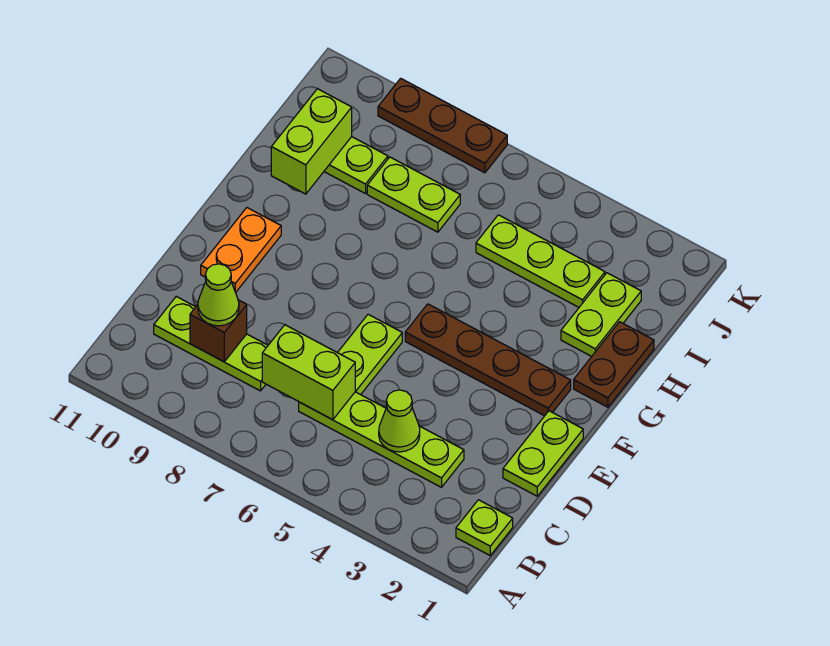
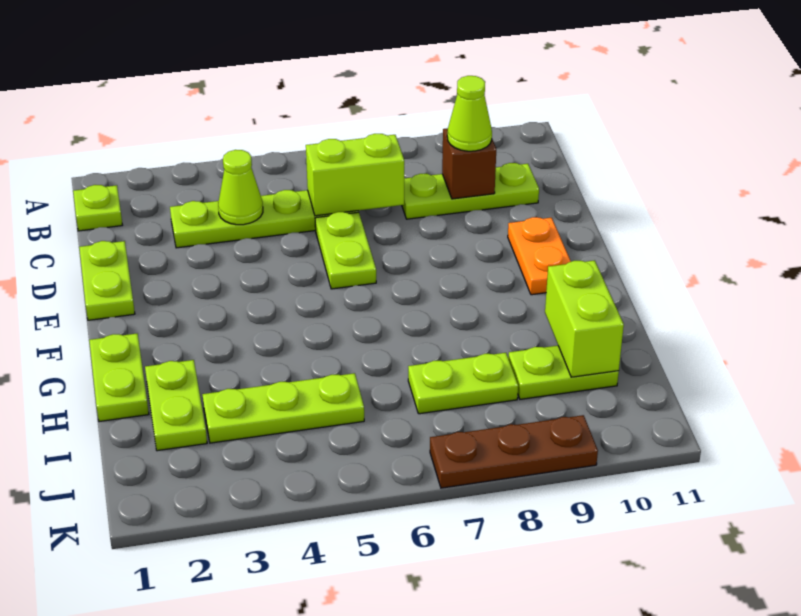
brown 1x4 plate [405,304,571,416] -> none
brown 1x2 plate [574,322,654,407] -> lime 1x2 plate [89,334,149,422]

